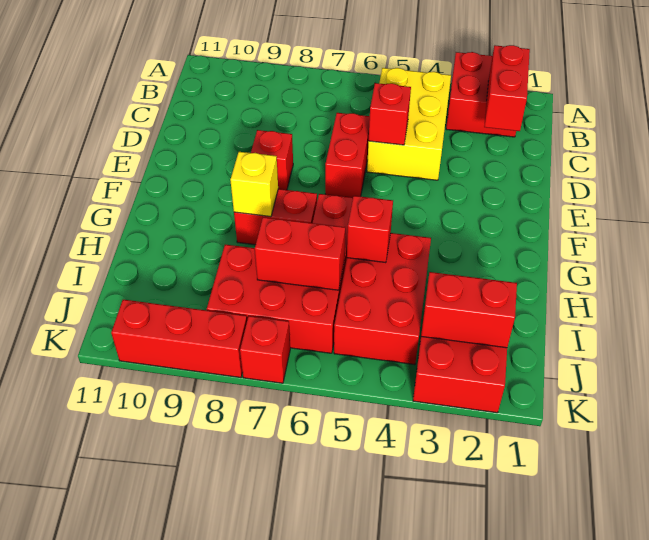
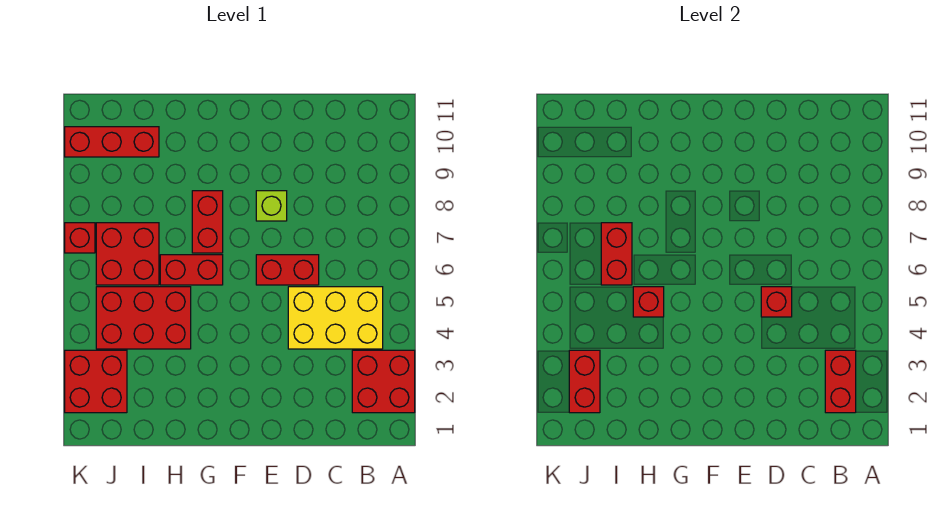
red 1x2 brick [484,45,530,131] -> red 1x2 brick turned to [825,350,856,413]
red 1x1 brick [251,130,293,190] -> lime 1x1 brick [256,191,287,221]
yellow 1x1 brick [230,152,278,217] -> none
red 2x3 brick [207,245,345,353] -> red 2x2 brick [96,223,159,285]
red 1x3 brick [111,300,247,378] -> red 1x3 brick turned to [65,127,159,157]

